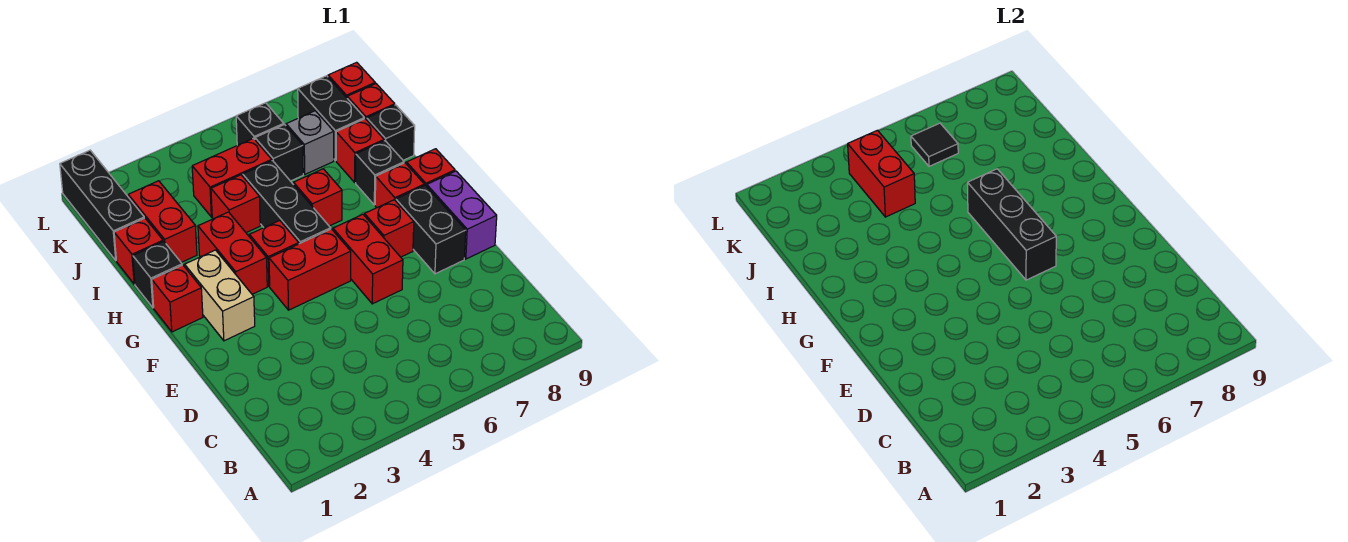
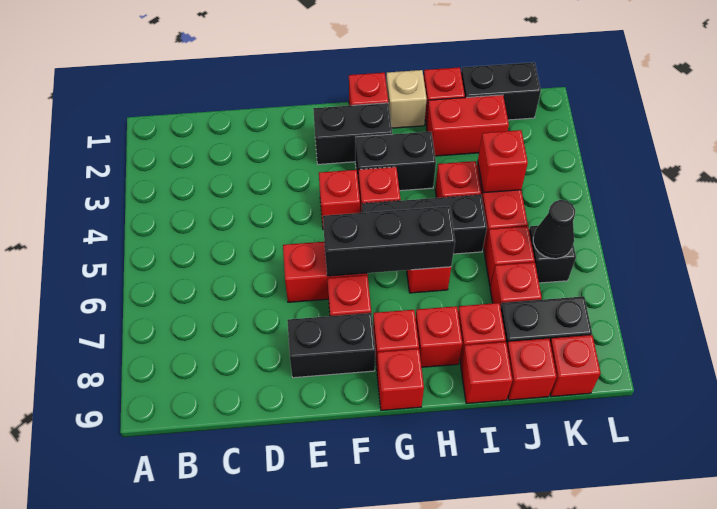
purple 1x2 brick [427,171,497,259] -> none
tan 1x2 brick [185,250,255,341] -> black 1x2 brick [313,103,392,164]
red 1x2 brick [269,229,351,310] -> red 1x1 brick [319,170,360,229]
red 1x2 brick [198,212,267,294] -> black 1x2 brick [355,132,436,191]
black 1x1 brick [133,242,182,308] -> tan 1x1 brick [386,70,427,128]
black 1x1 brick [356,141,404,205] -> red 1x1 brick [415,306,462,367]
black 1x1 brick [367,105,415,160] -> red 1x1 brick [461,342,513,403]
black 1x3 brick [60,150,144,260] -> black 1x2 brick [461,62,541,120]
red 1x2 brick [848,130,915,217] -> red 1x1 brick [478,130,528,193]
black 1x1 brick [255,125,303,181] -> red 1x1 brick [484,226,535,287]
grey 1x1 brick [286,111,334,174] -> red 1x1 brick [490,262,542,307]
black 1x1 tile [911,123,958,166] -> black 1x1 cone [533,200,575,259]

